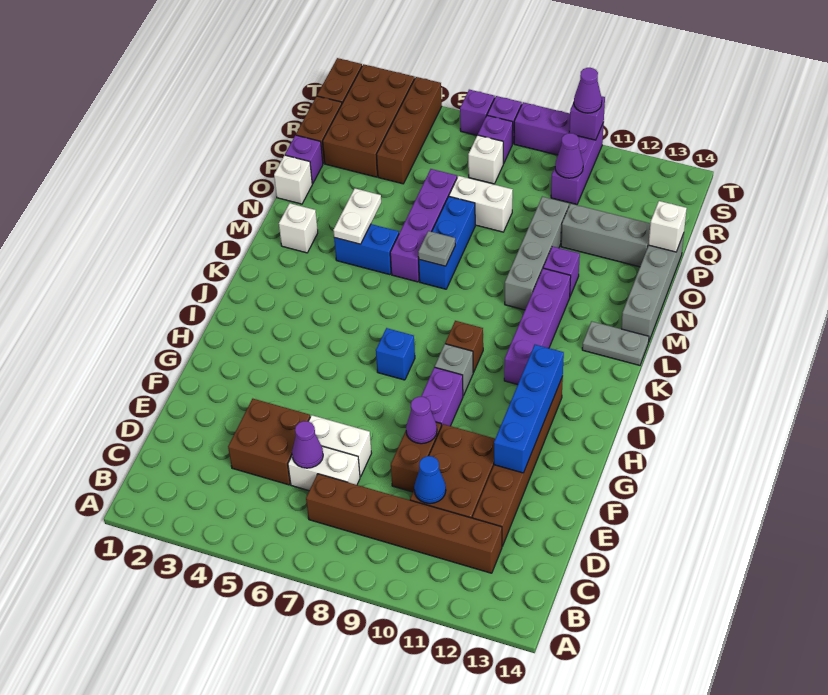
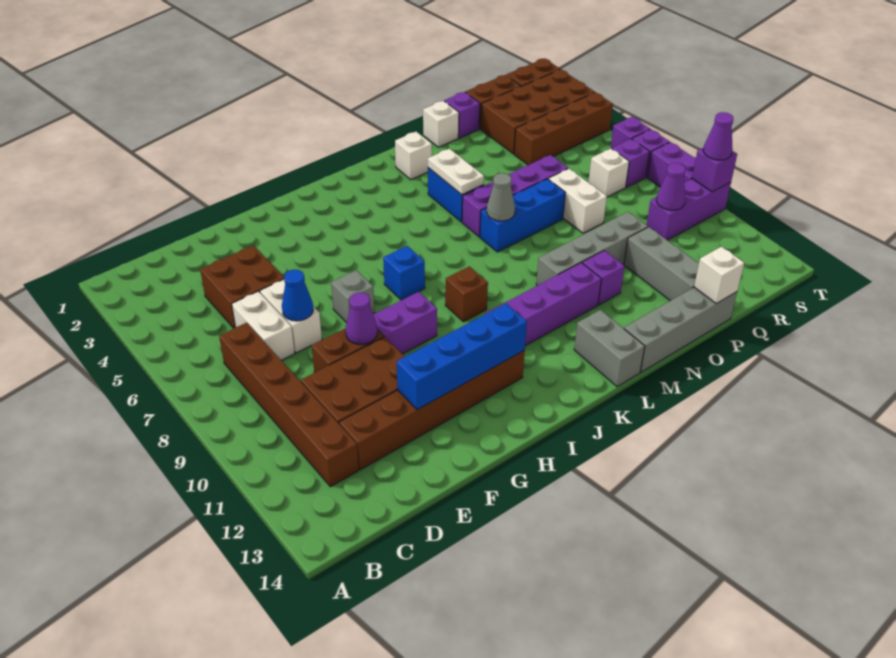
purple 1x1 cone [292,421,323,468] -> none
blue 1x1 cone [414,456,446,504] -> blue 1x1 cone moved to [282,270,313,321]
grey 1x1 brick [435,344,473,396] -> grey 1x1 brick moved to [331,270,375,323]
grey 1x2 plate [582,321,649,365] -> grey 1x2 brick [574,310,645,387]
white 1x2 plate [333,189,381,244] -> white 1x2 plate turned to [428,149,484,195]
grey 1x1 plate [418,231,455,266] -> grey 1x1 cone [487,173,515,221]

